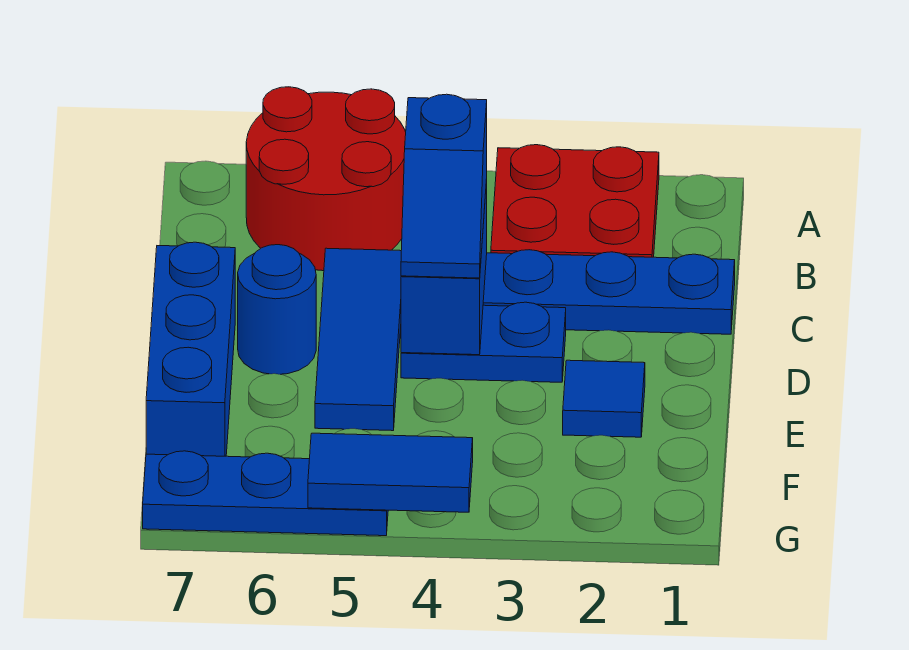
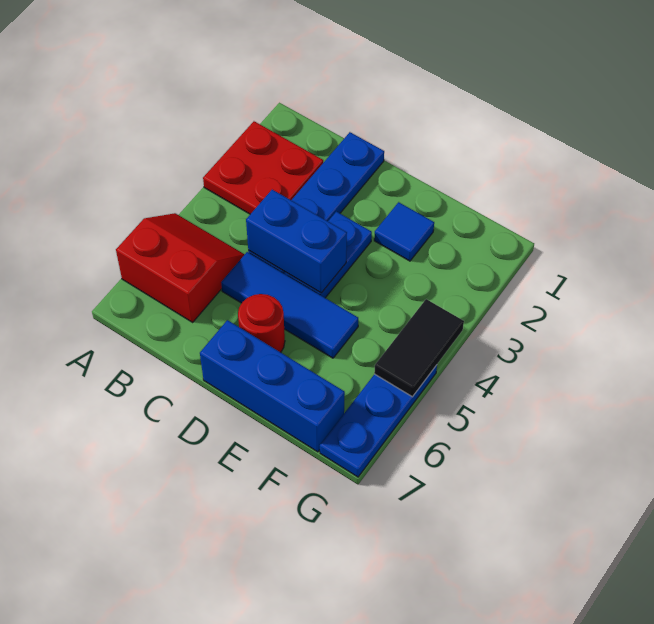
red 2x2 round brick [246,87,406,271] -> red 2x2 slope [116,213,245,322]
blue 1x2 slope [401,94,487,278] -> none
blue 1x1 round brick [238,245,316,374] -> red 1x1 round brick [238,294,285,352]
blue 1x2 tile [308,433,473,512] -> black 1x2 tile [374,299,464,397]

